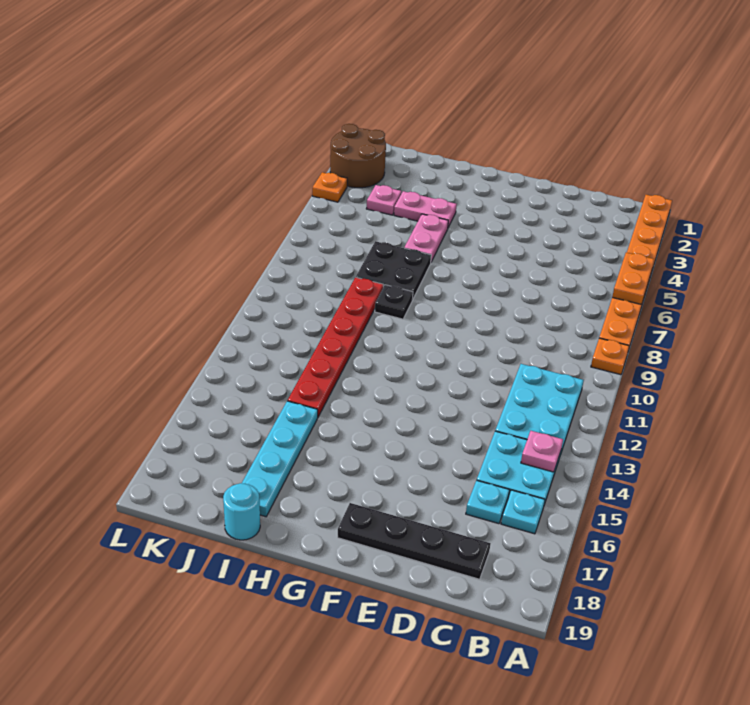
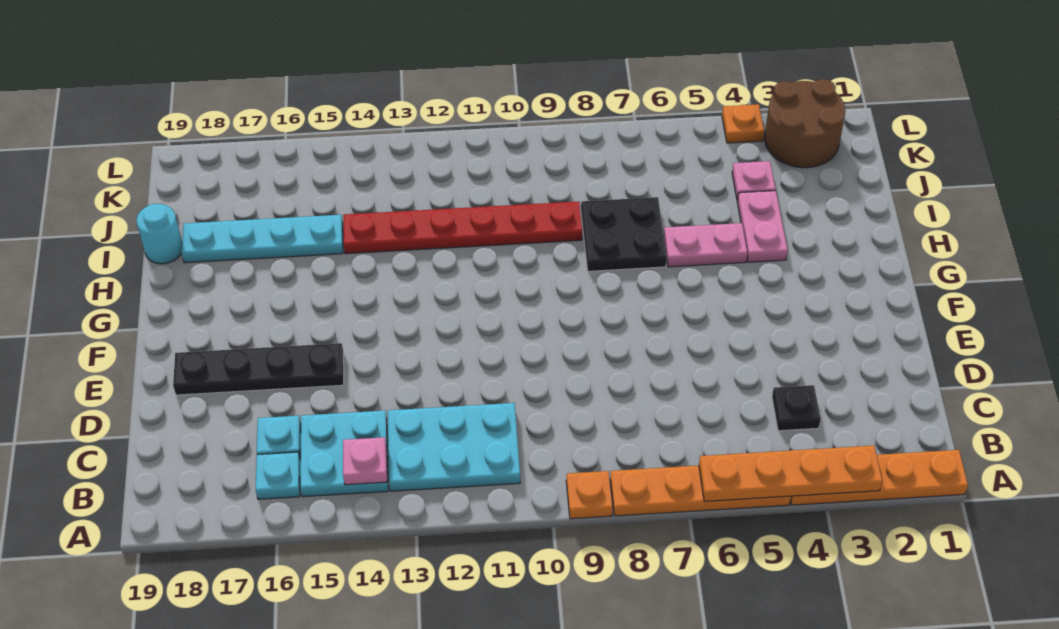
orange 1x2 plate [612,252,654,304] -> orange 1x4 plate [699,446,882,501]
black 1x4 plate [338,503,491,579] -> black 1x4 plate turned to [173,343,344,395]
black 1x1 plate [375,285,413,319] -> black 1x1 plate moved to [772,385,821,431]

